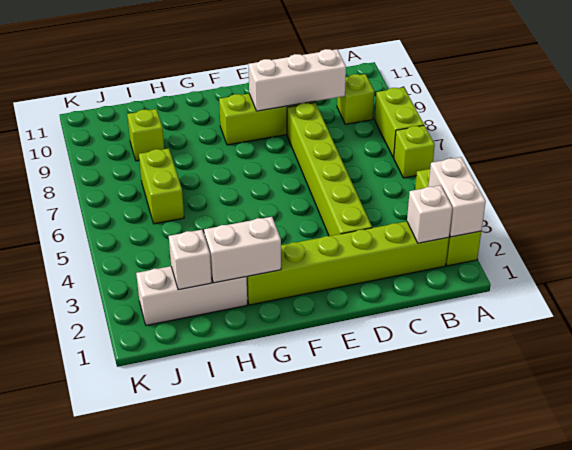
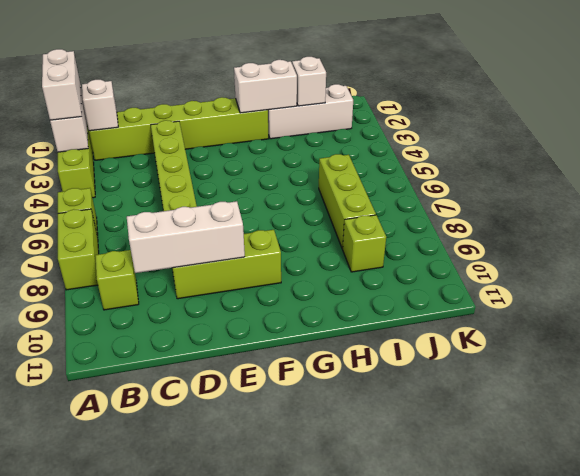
none -> white 1x2 brick [42,49,82,120]
lime 1x2 brick [139,149,184,224] -> lime 1x3 brick [319,154,376,249]

